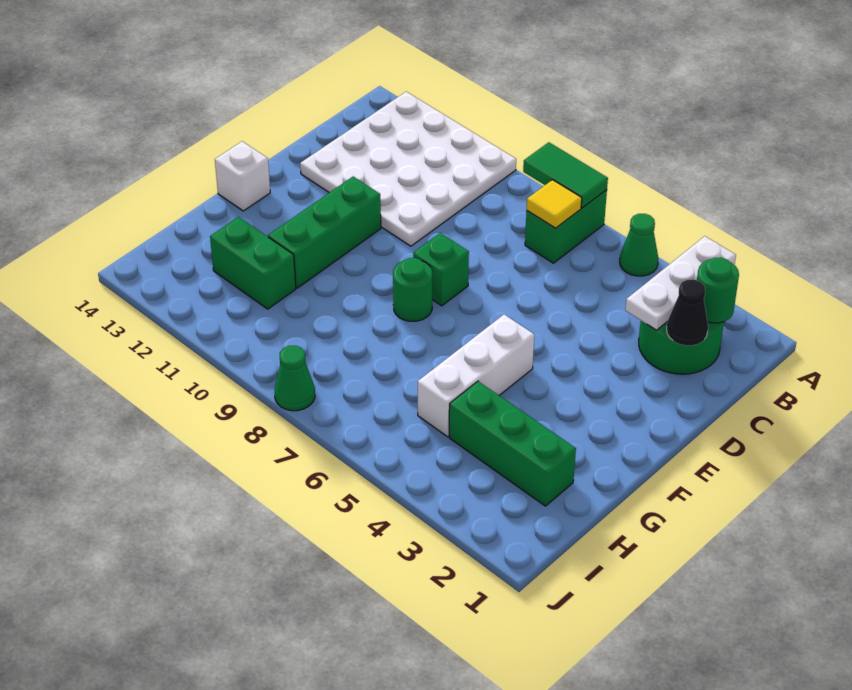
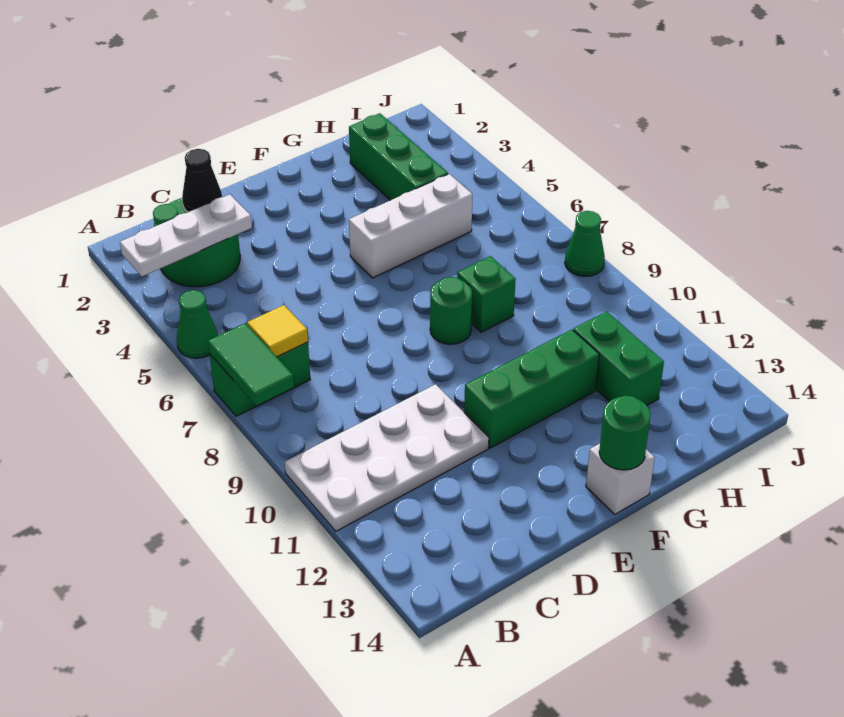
white 4x4 plate [300,92,516,246] -> white 2x4 plate [285,384,489,531]
green 1x1 round brick [697,257,739,323] -> green 1x1 round brick moved to [599,396,651,470]
green 1x1 brick [413,233,469,306] -> green 1x1 brick moved to [457,256,516,332]

